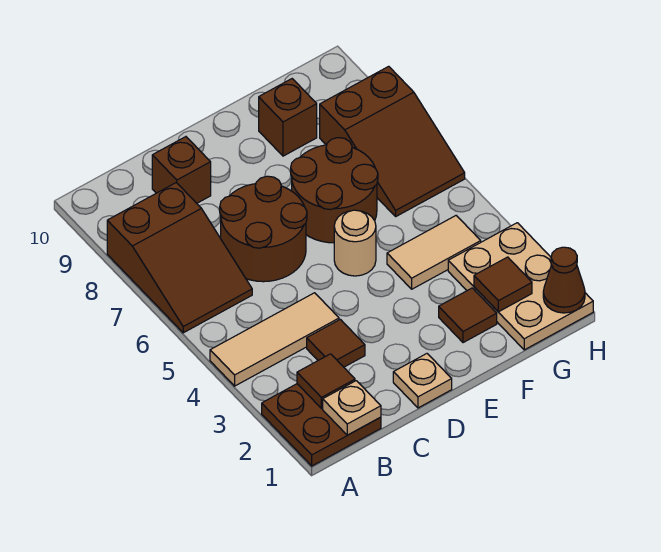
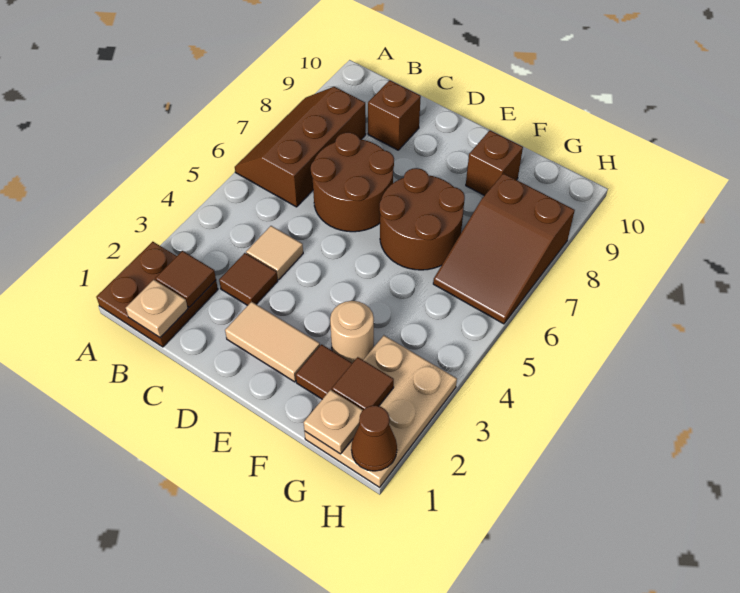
tan 1x3 tile [210,293,339,386] -> tan 1x1 tile [246,226,303,280]
brown 2x3 slope [107,183,252,333] -> brown 2x3 slope turned to [235,87,366,207]
tan 1x1 plate [393,354,452,408] -> tan 1x1 plate moved to [304,390,363,454]
tan 1x1 round brick [334,210,376,276] -> tan 1x1 round brick moved to [330,301,374,363]
tan 1x2 tile [387,216,481,289] -> tan 1x2 tile moved to [225,302,320,382]

